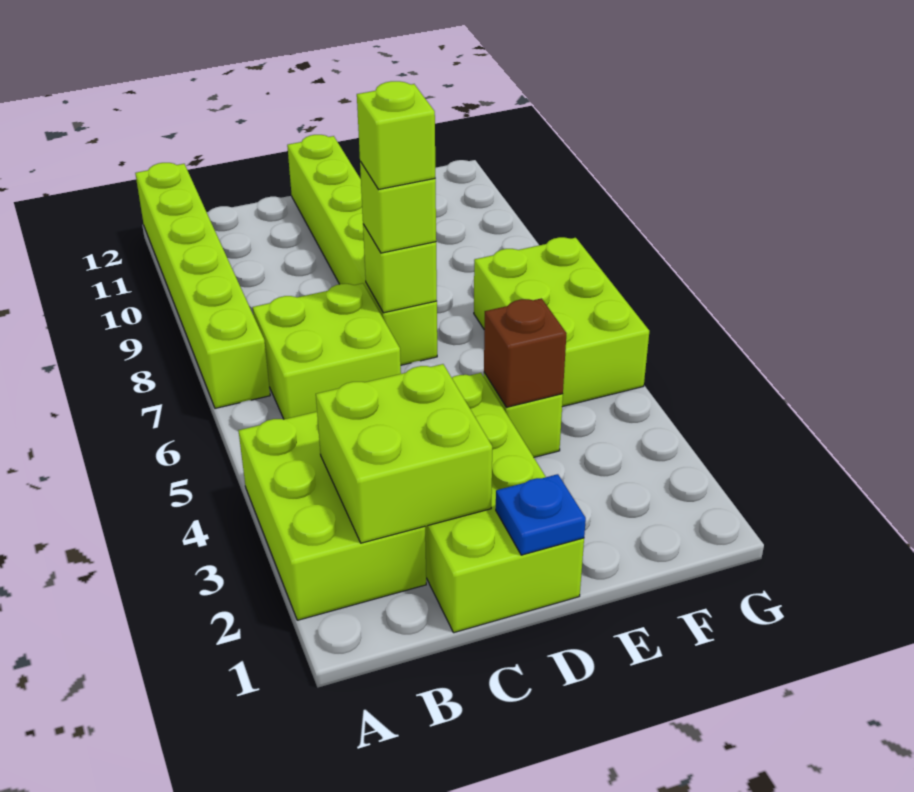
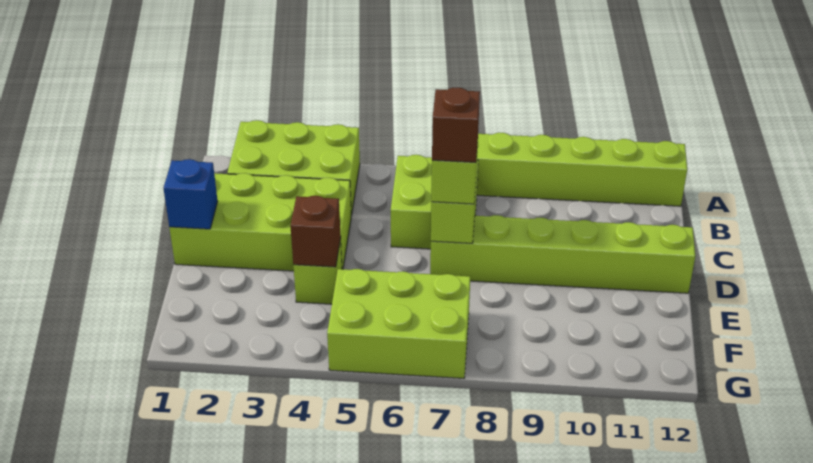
lime 2x2 brick [316,364,492,543] -> none
blue 1x1 plate [496,474,586,555] -> blue 1x1 brick [163,159,218,229]
lime 1x1 brick [357,81,436,190] -> brown 1x1 brick [432,87,480,162]

